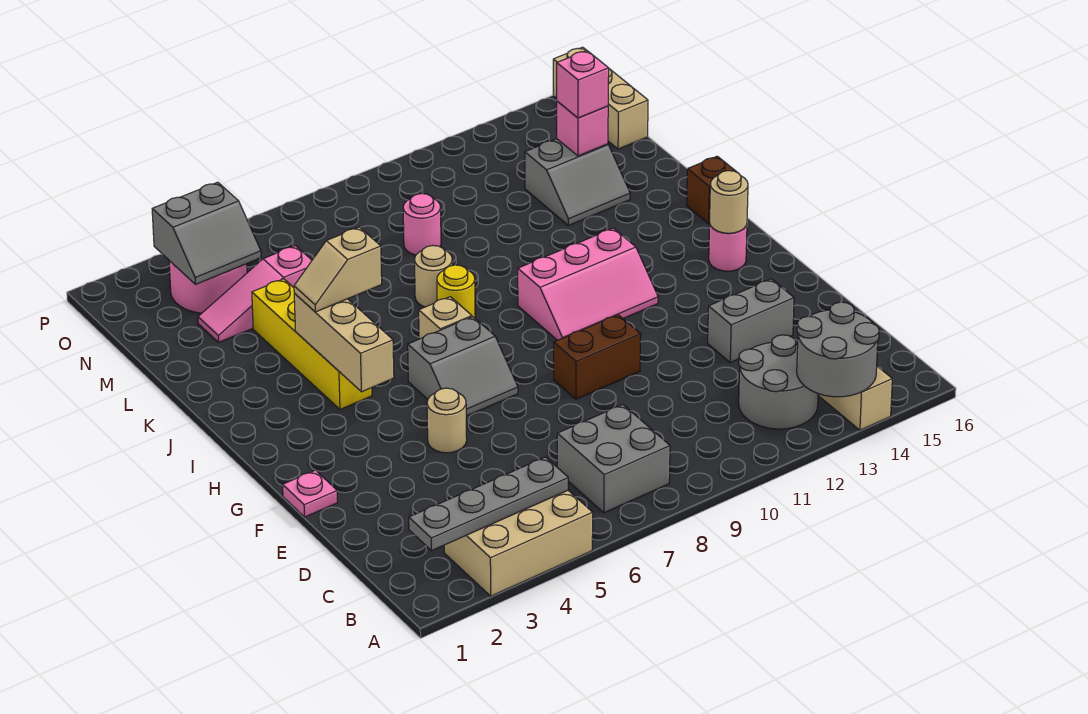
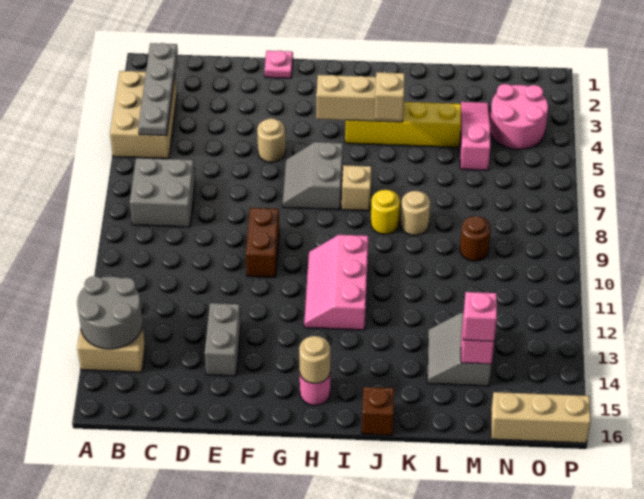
grey 2x2 round brick [739,335,818,429] -> none
pink 1x1 round brick [403,194,441,255] -> brown 1x1 round brick [460,216,491,261]
grey 2x2 slope [152,182,261,284] -> none

